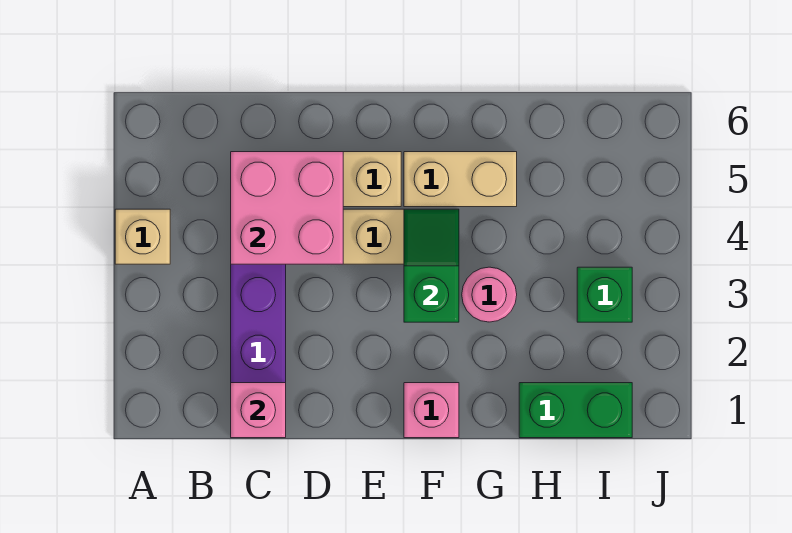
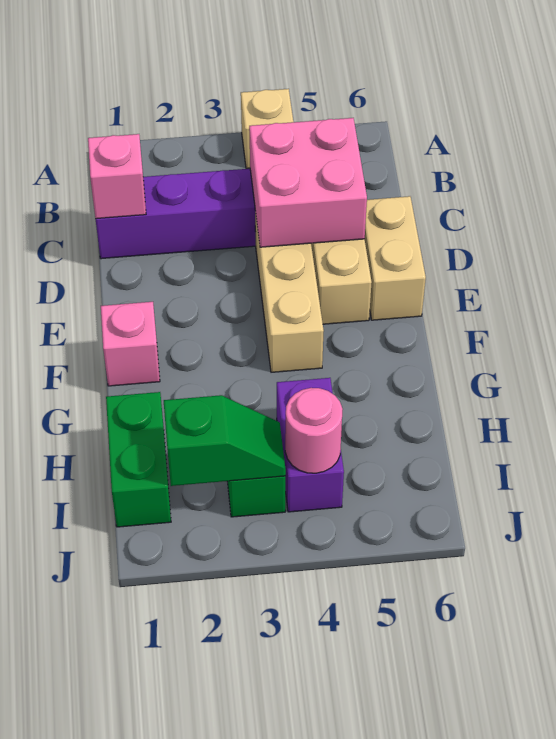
green 1x2 slope [404,209,459,322] -> green 1x2 slope moved to [164,395,286,486]
tan 1x2 brick [404,152,517,207] -> tan 1x2 brick moved to [365,196,426,320]
pink 1x1 round brick [462,267,517,322] -> pink 1x1 round brick moved to [285,388,343,473]
none -> purple 1x2 brick [277,378,344,512]

